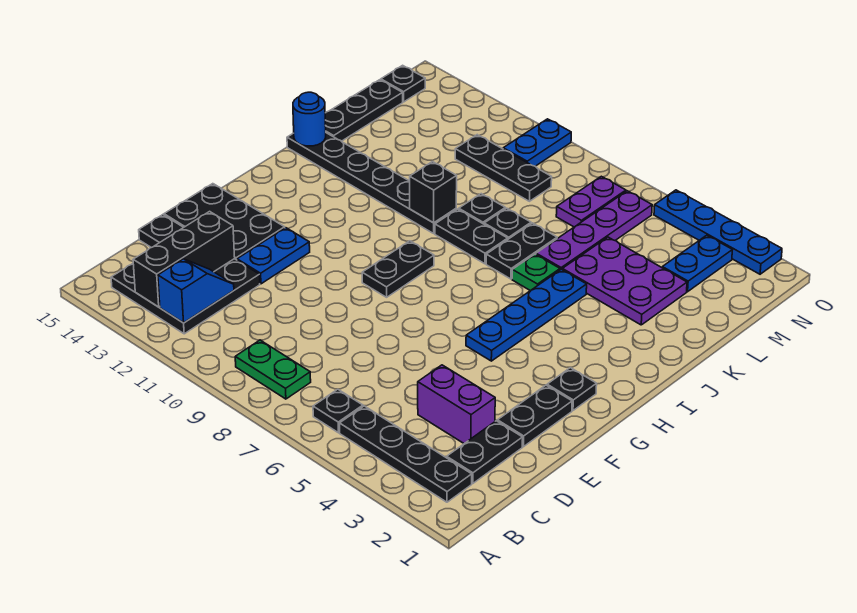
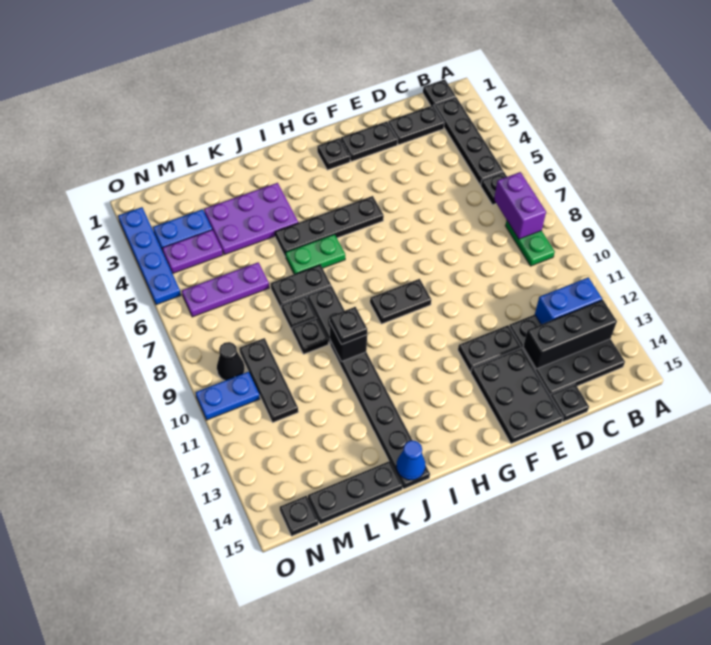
none -> black 1x1 plate [423,79,456,106]
blue 1x2 slope [158,259,234,323] -> blue 1x2 brick [535,277,602,324]
purple 1x2 brick [418,365,495,444] -> purple 1x2 brick moved to [494,172,546,239]
blue 1x2 plate [237,228,310,284] -> black 1x2 plate [458,325,521,372]
blue 1x4 plate [466,269,587,361] -> black 1x4 plate [275,196,384,257]
green 1x1 plate [512,254,560,291] -> green 1x2 plate [286,234,345,274]
none -> black 1x1 plate [330,307,367,344]
blue 1x1 round brick [293,92,326,146] -> blue 1x1 cone [396,440,425,480]
purple 2x3 plate [562,237,687,325] -> purple 2x3 plate turned to [204,183,298,255]
purple 1x4 plate [536,191,652,270] -> purple 1x3 plate [182,262,269,317]
purple 1x2 plate [556,176,626,227] -> purple 1x2 plate moved to [162,230,223,273]
none -> black 1x1 cone [217,342,245,380]

